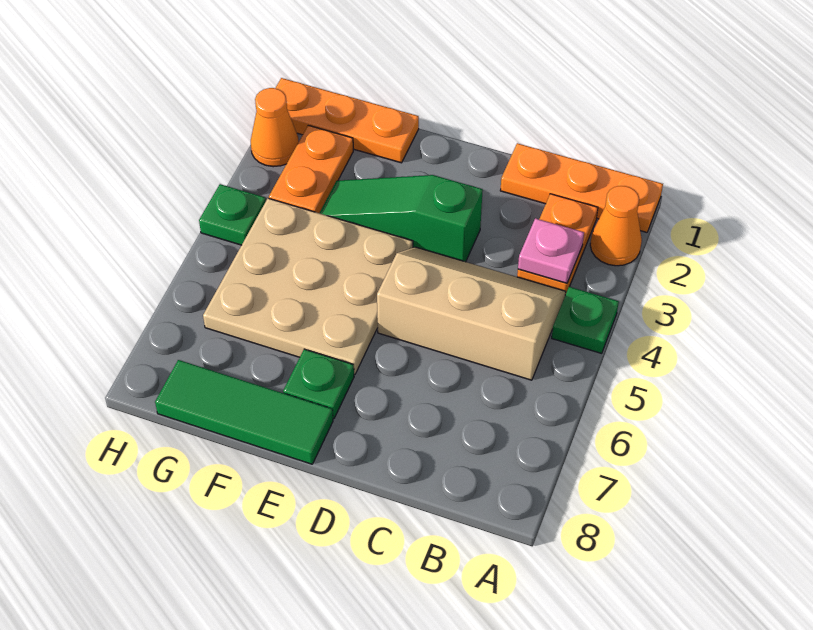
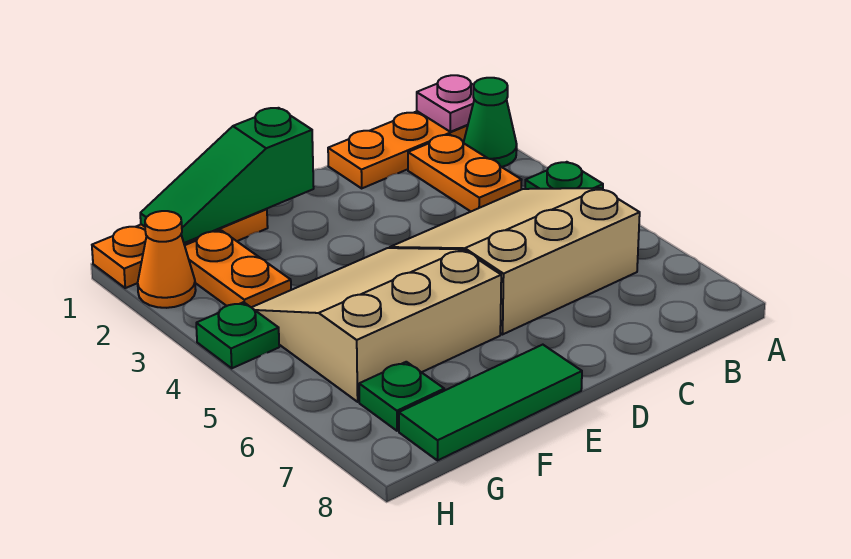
orange 1x1 cone [590,186,642,266] -> green 1x1 cone [464,78,517,167]
pink 1x1 plate [518,218,584,283] -> pink 1x1 plate moved to [417,75,474,132]
tan 2x3 slope [377,247,566,380] -> tan 3x3 slope [390,188,640,334]
green 1x3 slope [320,175,483,262] -> green 1x3 slope moved to [140,108,314,243]
tan 3x3 plate [203,198,413,375] -> tan 3x3 slope [252,248,501,402]
green 1x1 plate [283,349,354,419] -> green 1x1 plate moved to [359,362,444,431]

